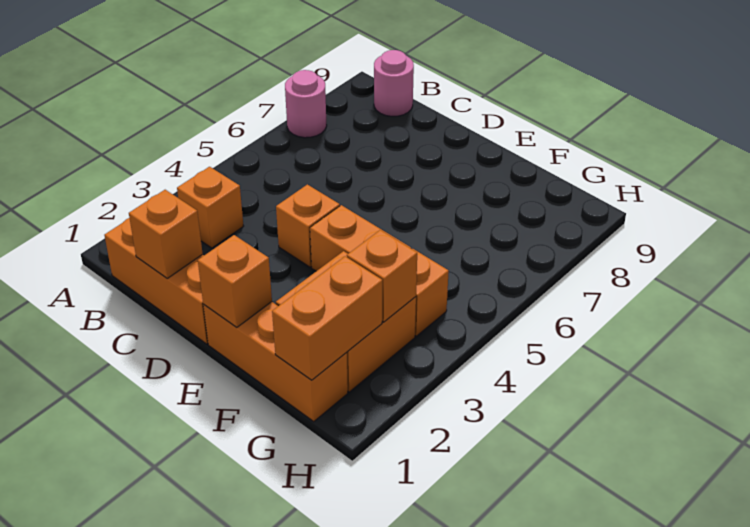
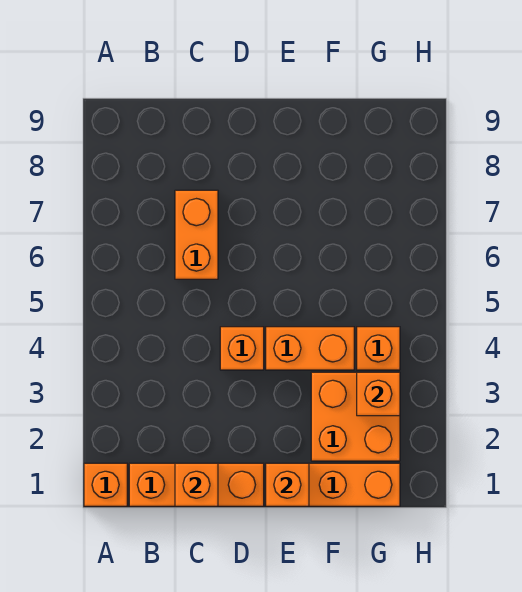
pink 1x1 round brick [285,70,327,138] -> none
orange 1x1 brick [177,167,243,248] -> orange 1x1 brick moved to [84,463,127,506]
pink 1x1 round brick [374,50,414,116] -> none
orange 1x2 brick [272,256,382,380] -> orange 1x2 brick moved to [175,190,218,279]

